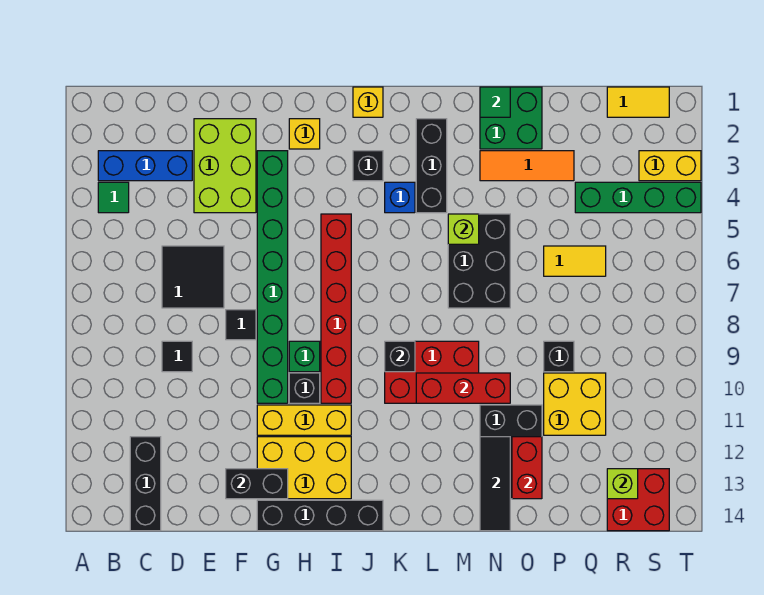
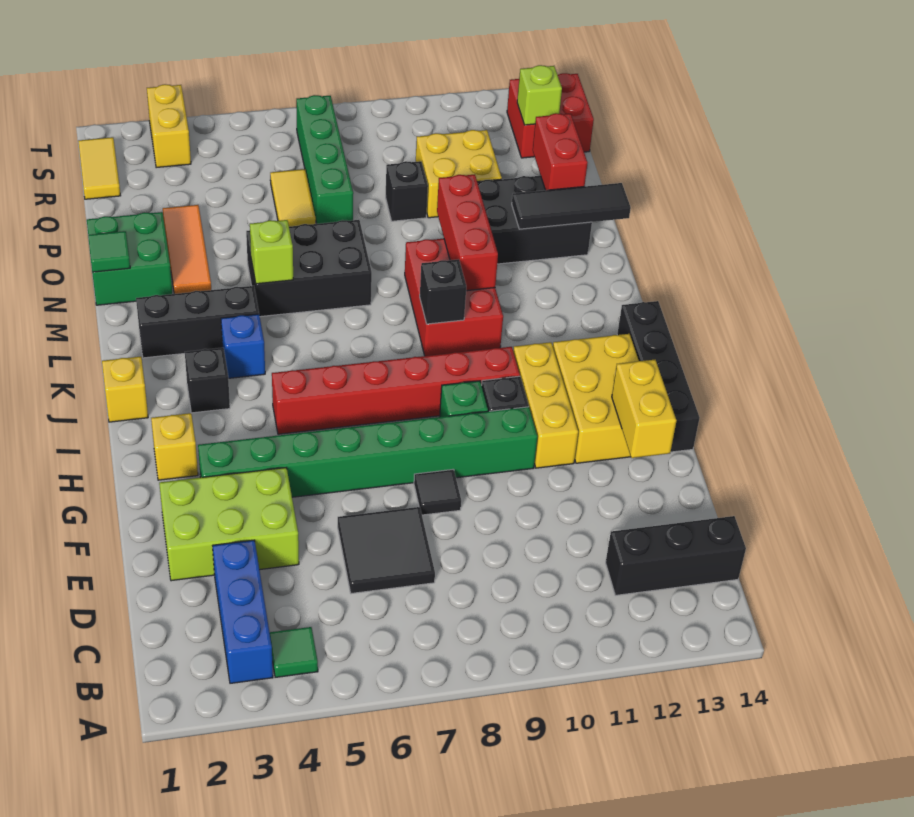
black 1x1 tile [162,341,192,372] -> none
black 1x2 brick [226,469,288,499] -> yellow 1x2 brick [612,360,677,458]
red 1x2 brick [512,437,542,499] -> red 1x2 brick turned to [533,113,588,190]
green 1x4 brick [575,182,701,213] -> green 1x4 brick moved to [296,95,353,224]

